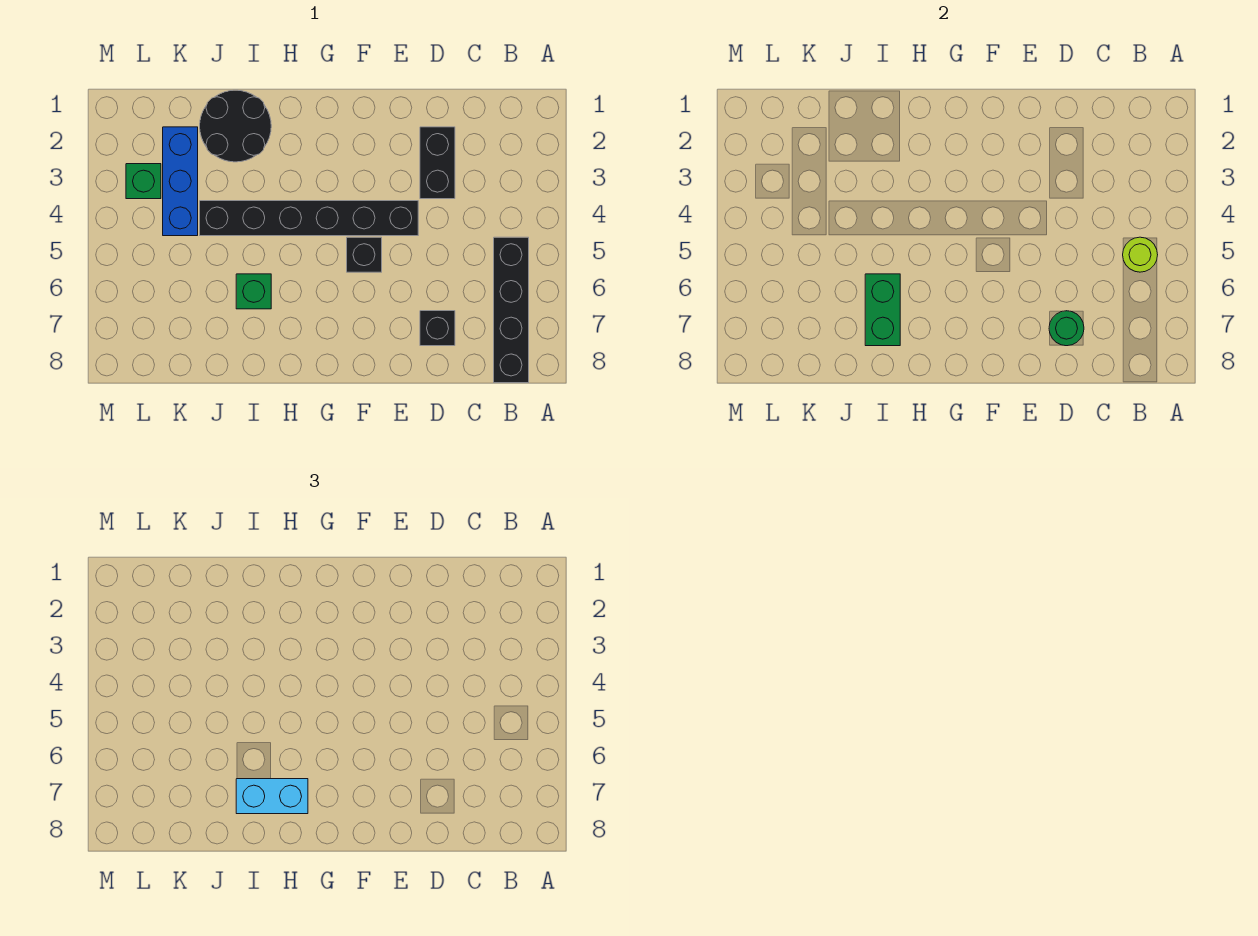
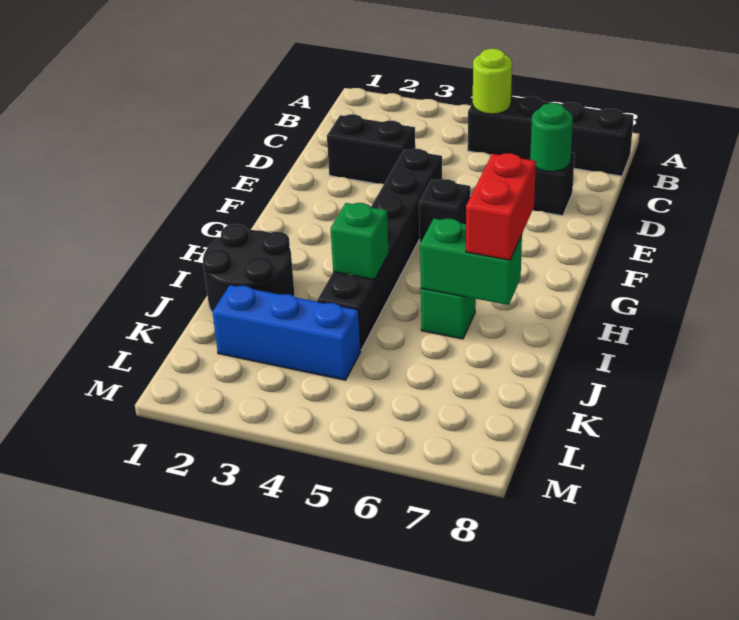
cyan 1x2 brick [236,779,308,814] -> red 1x2 brick [466,153,536,260]
green 1x1 brick [126,164,161,199] -> green 1x1 brick moved to [331,203,389,280]

